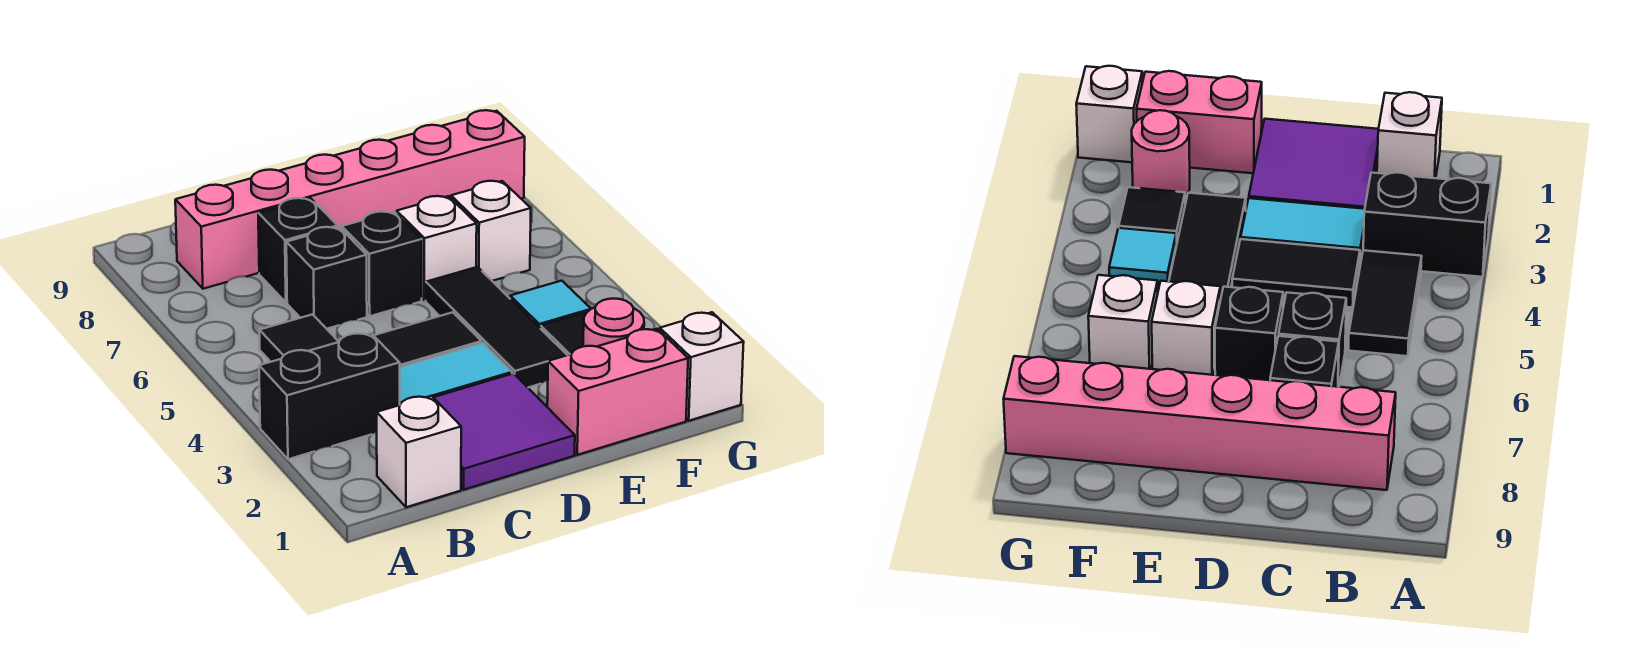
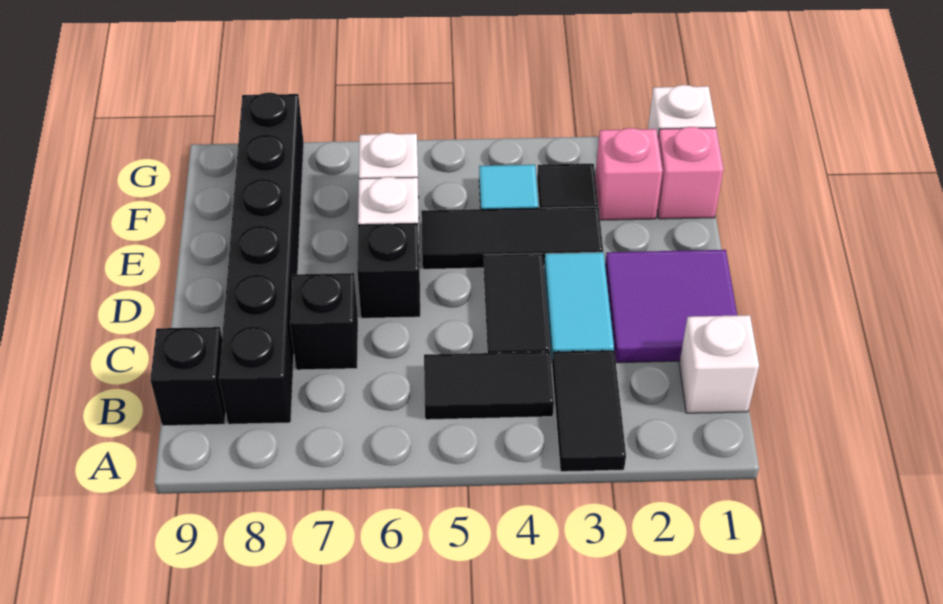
black 1x2 brick [259,333,400,459] -> black 1x2 tile [552,350,626,472]
pink 1x6 brick [175,110,525,289] -> black 1x6 brick [219,93,304,424]
black 1x1 brick [286,227,367,329] -> black 1x1 brick moved to [150,327,226,426]
pink 1x2 brick [547,329,688,455] -> pink 1x1 brick [657,127,724,219]
pink 1x1 round brick [583,299,644,347] -> pink 1x1 brick [595,128,663,220]

